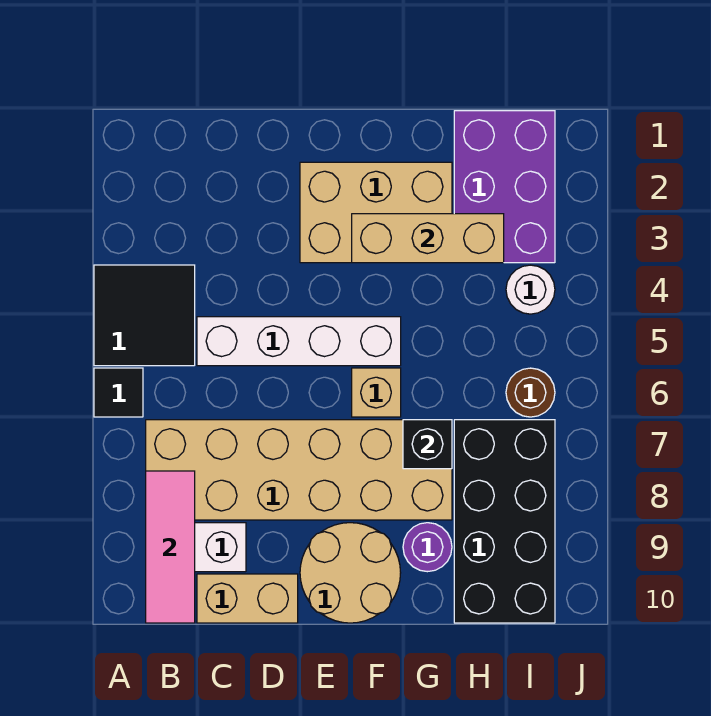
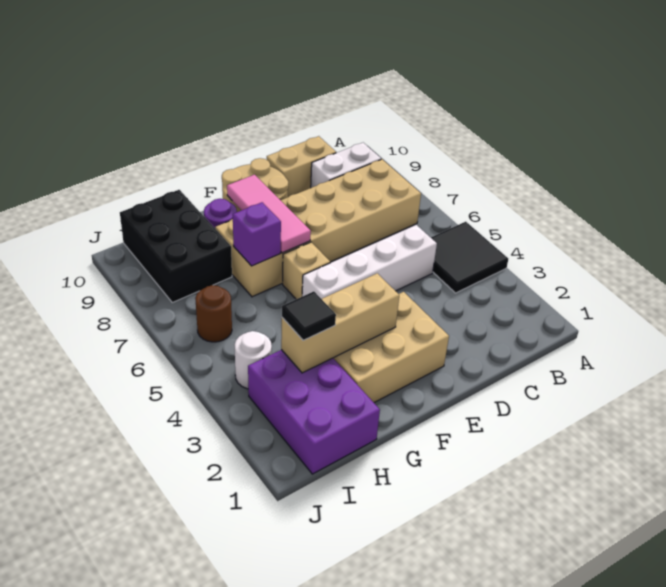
black 1x1 tile [94,368,143,417] -> black 1x1 tile moved to [282,291,336,340]
pink 1x3 tile [146,471,195,623] -> pink 1x3 tile moved to [227,175,311,253]
black 1x1 brick [403,420,452,469] -> purple 1x1 brick [233,202,281,266]
black 2x4 brick [454,420,555,623] -> black 2x3 brick [120,190,232,302]

